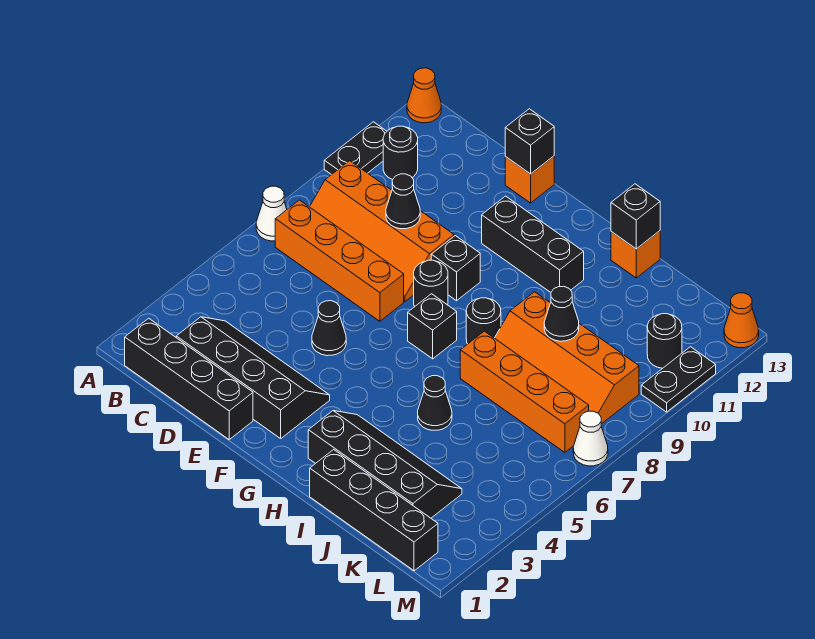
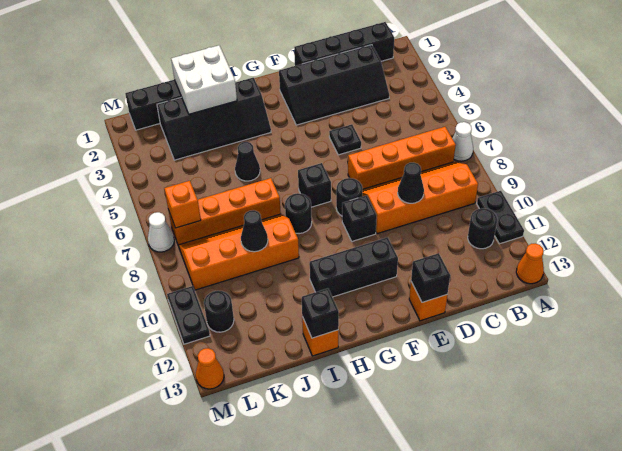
black 1x1 cone [312,301,346,356] -> black 1x1 plate [329,124,361,155]
none -> white 2x2 brick [171,45,237,114]
none -> orange 1x1 brick [164,181,201,228]

